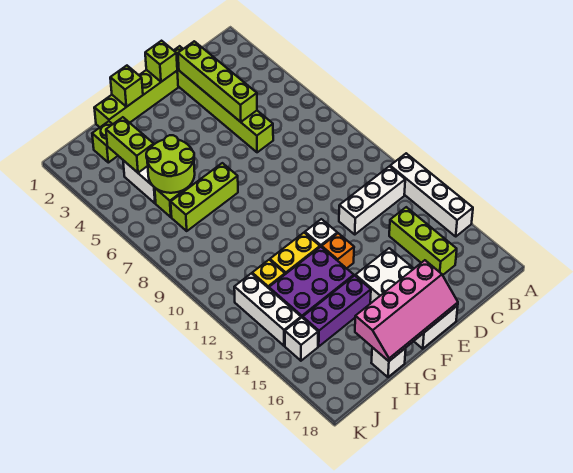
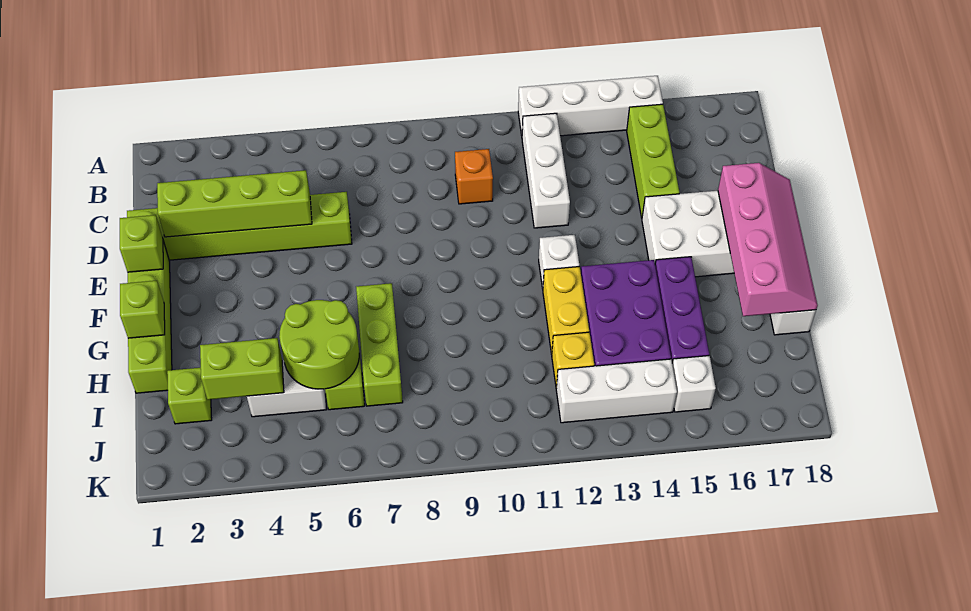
lime 1x3 brick [389,207,457,275] -> lime 1x3 brick turned to [627,104,679,218]
orange 1x1 brick [322,233,354,268] -> orange 1x1 brick moved to [455,149,493,204]

